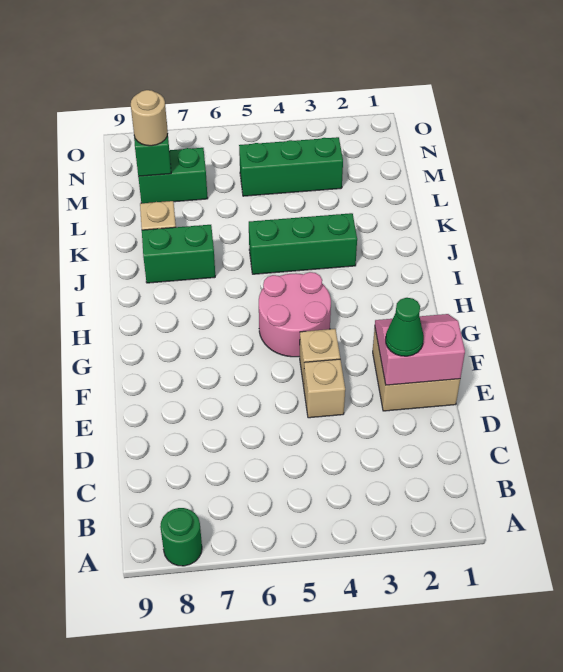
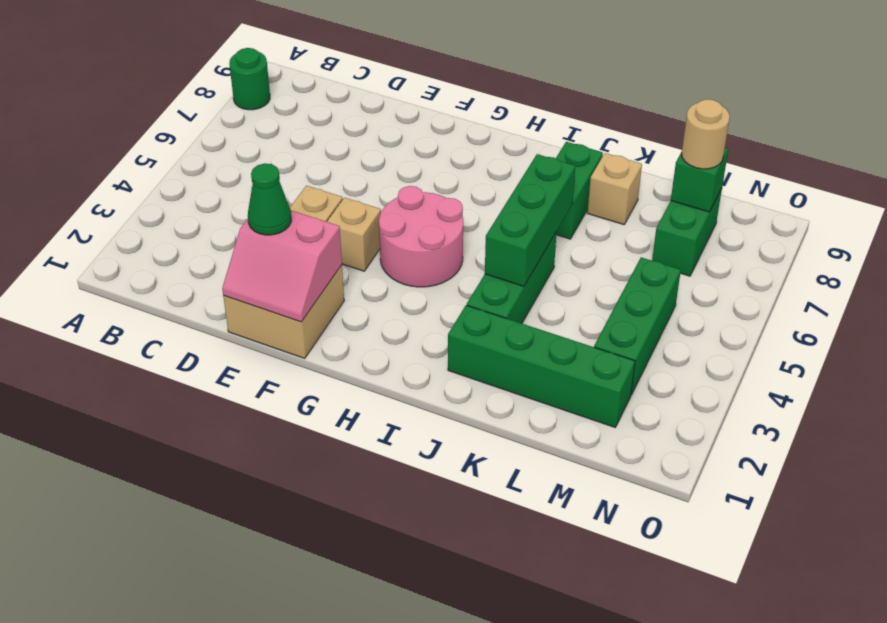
pink 2x2 slope [375,314,465,385] -> pink 2x2 slope turned to [222,211,342,322]
none -> green 1x4 brick [448,305,635,427]
none -> green 1x3 brick [485,154,575,286]

